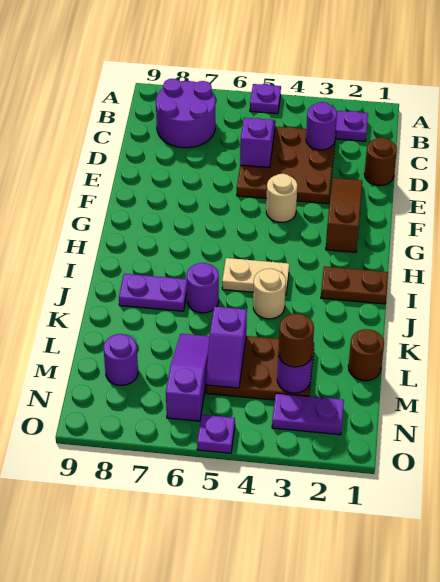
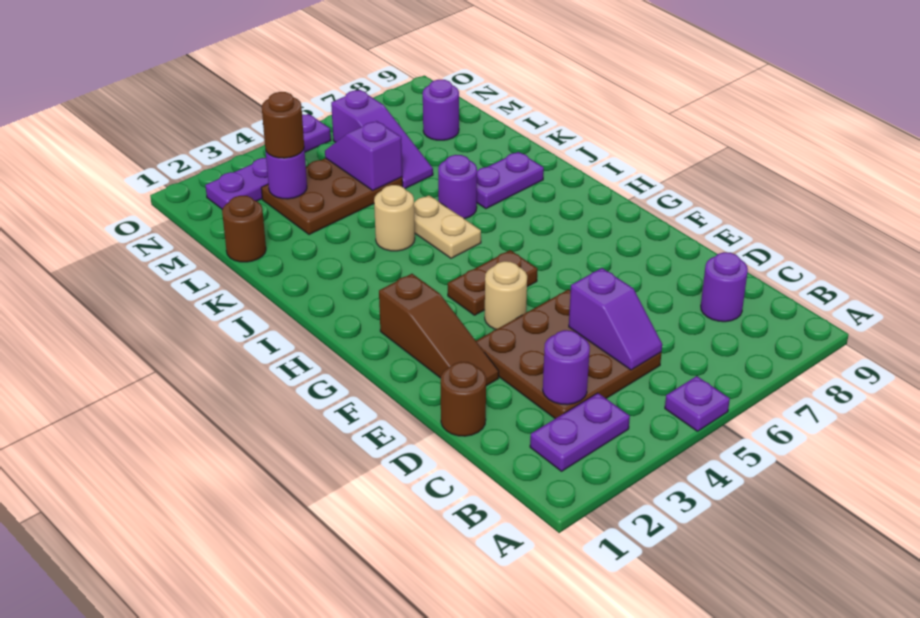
purple 2x2 round brick [156,79,215,148] -> purple 1x1 round brick [701,252,748,322]
brown 1x2 plate [321,266,388,304] -> brown 1x2 plate moved to [448,250,537,315]
tan 1x2 plate [222,258,289,295] -> tan 1x2 plate turned to [414,195,481,258]

